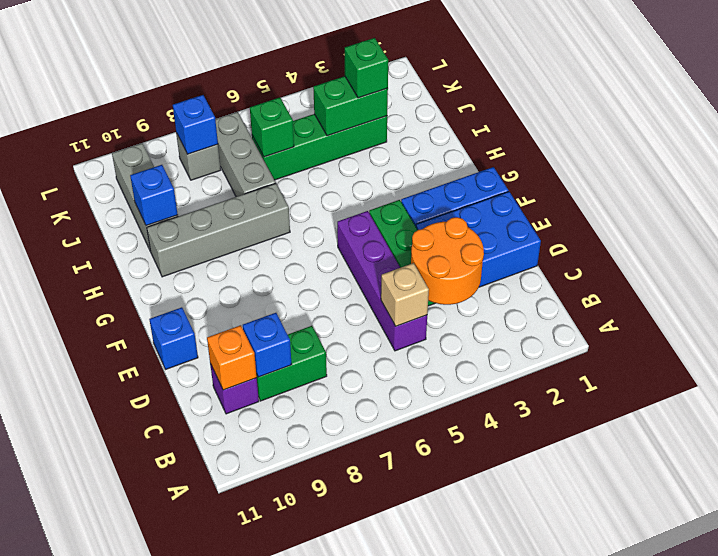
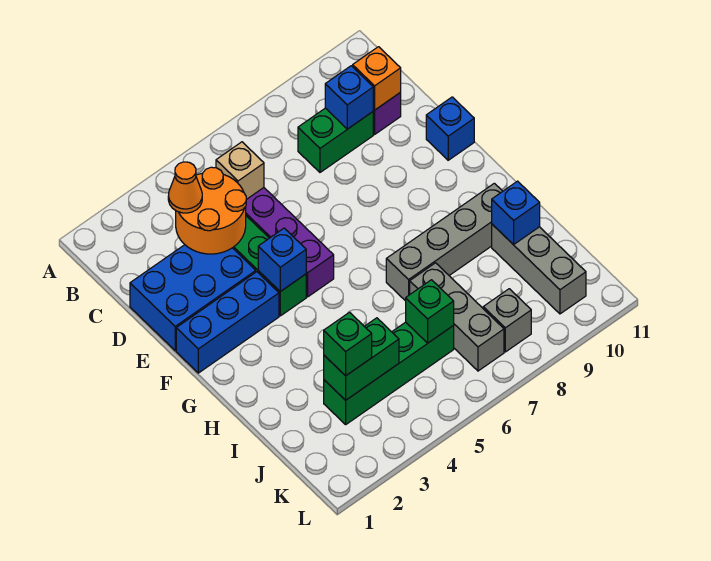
none -> orange 1x1 cone [168,162,202,213]
blue 1x1 brick [173,95,218,154] -> blue 1x1 brick moved to [258,228,306,292]

